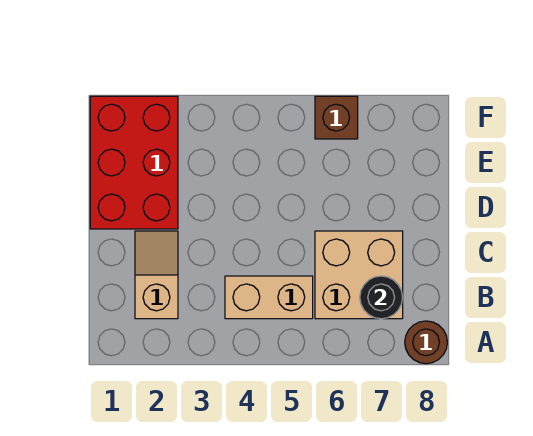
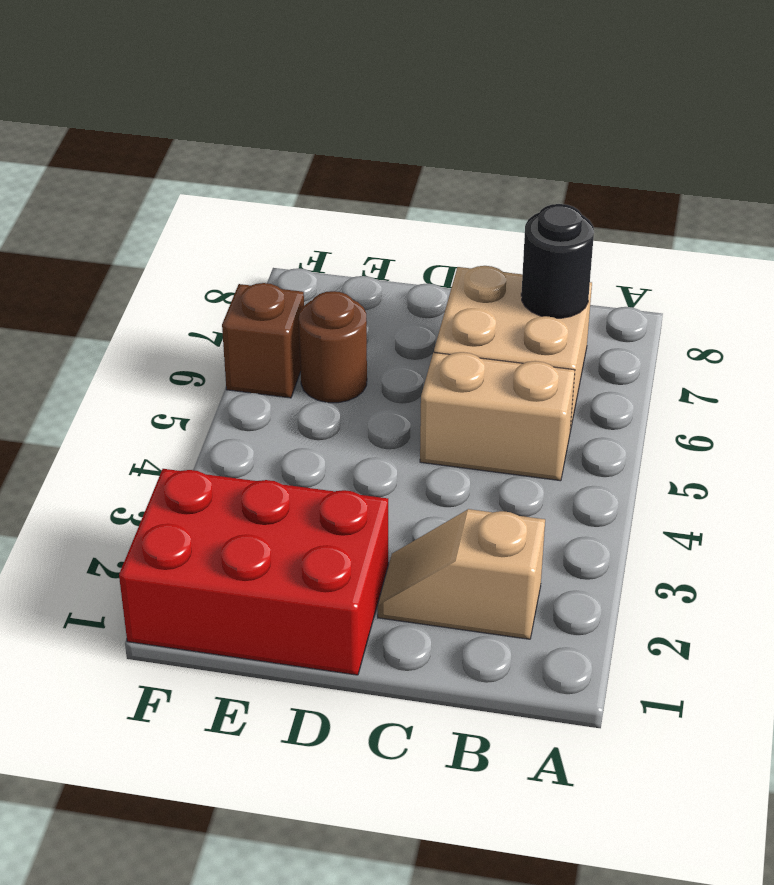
brown 1x1 round brick [405,321,447,364] -> brown 1x1 round brick moved to [299,291,367,403]
tan 1x2 brick [225,276,313,319] -> tan 1x2 brick turned to [420,352,575,481]

